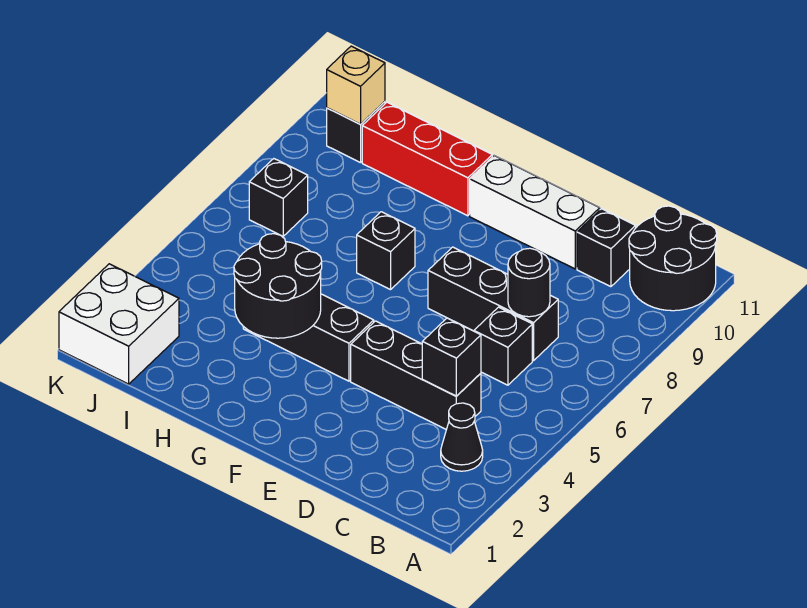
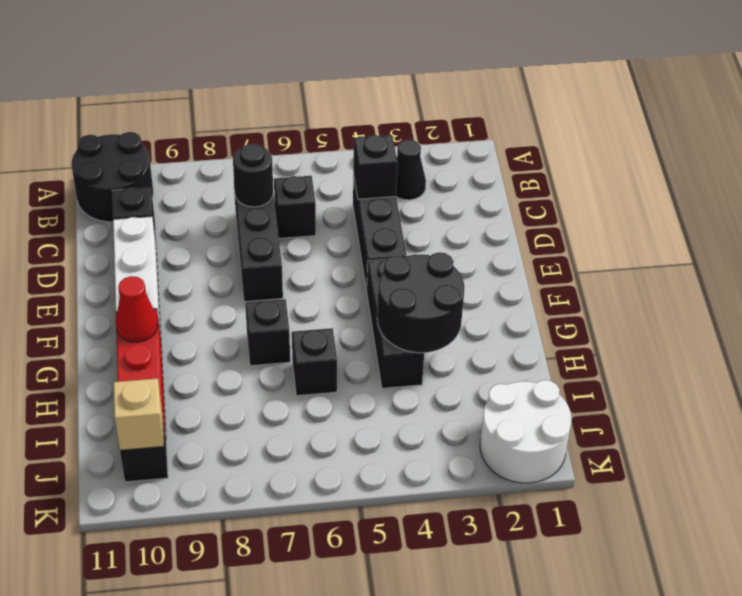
none -> red 1x1 cone [116,276,158,342]
white 2x2 brick [59,264,179,384] -> white 2x2 round brick [480,380,572,483]
black 1x1 brick [249,159,308,236] -> black 1x1 brick moved to [292,328,337,396]

